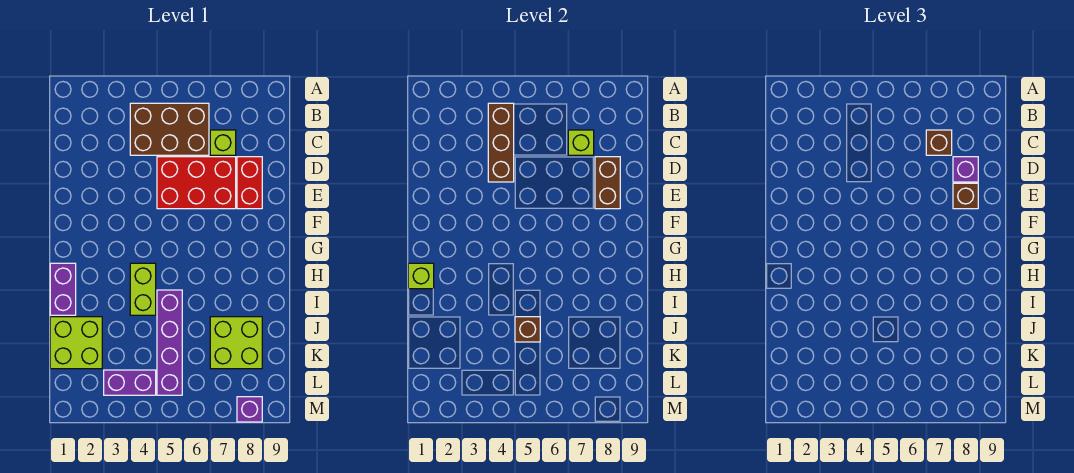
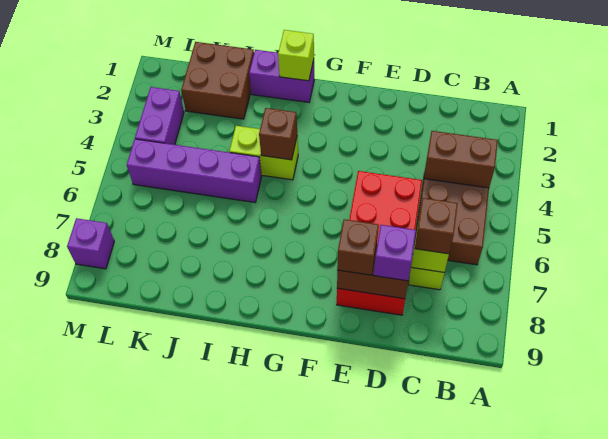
brown 1x3 brick [488,103,514,182] -> brown 1x2 brick [424,131,498,188]
lime 2x2 brick [50,317,102,369] -> brown 2x2 brick [181,42,254,119]
brown 1x1 brick [515,317,540,342] -> brown 1x1 brick moved to [259,108,297,160]
lime 2x2 brick [210,317,262,369] -> none

